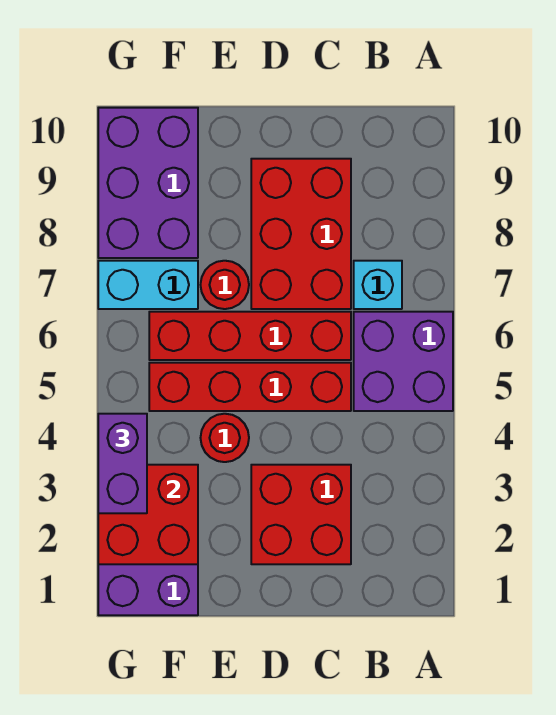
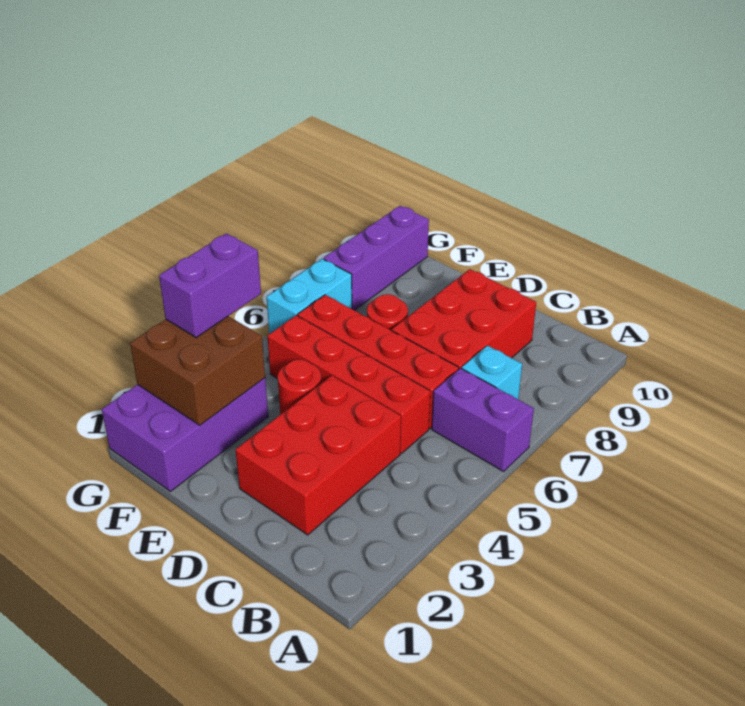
purple 2x2 brick [354,312,453,411] -> purple 1x2 brick [432,368,534,472]
red 2x2 brick [251,465,351,564] -> red 2x3 brick [236,375,401,535]
red 2x2 brick [98,465,198,564] -> brown 2x2 brick [130,316,265,425]
cyan 1x2 brick [98,261,198,309] -> cyan 1x2 brick turned to [267,259,352,334]
purple 2x3 brick [98,108,198,258] -> purple 1x3 brick [324,206,429,310]

